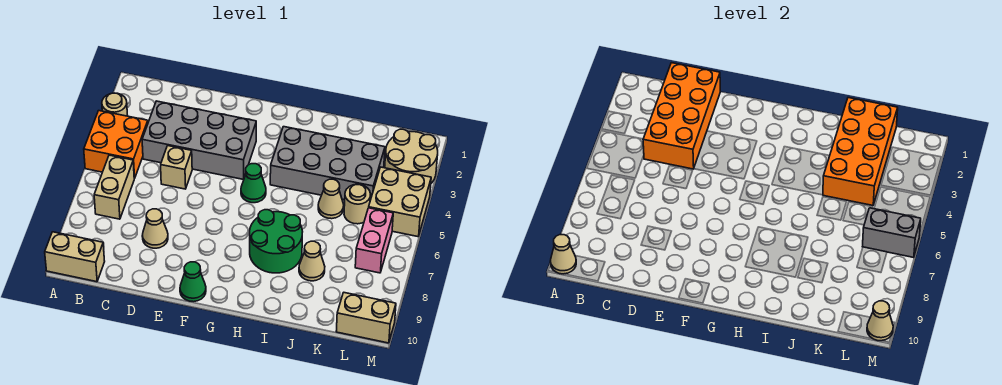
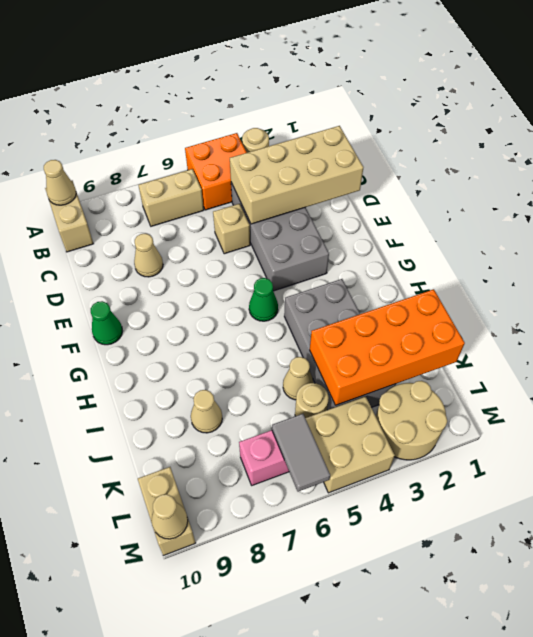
orange 2x4 brick [643,63,720,169] -> tan 2x4 brick [230,126,363,224]
green 2x2 round brick [250,210,303,273] -> none
grey 1x2 brick [862,208,921,257] -> grey 1x2 tile [272,414,330,492]

